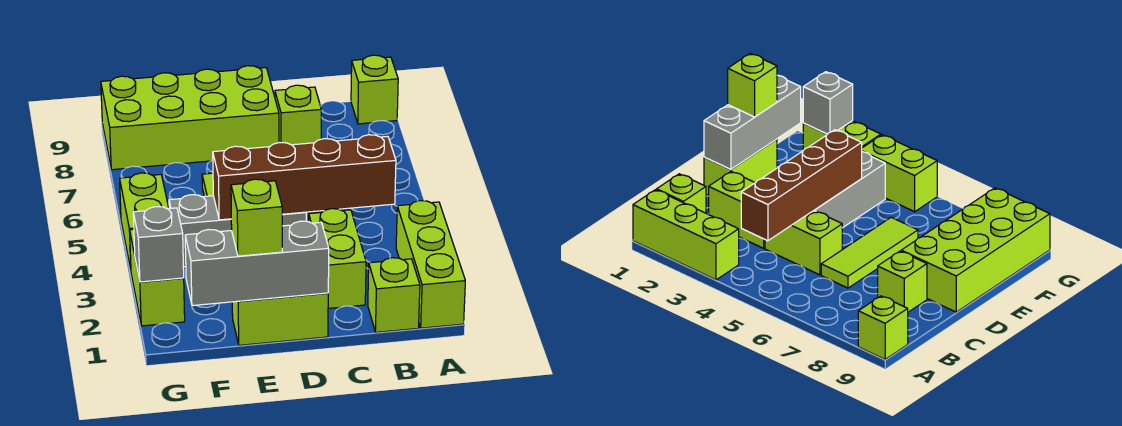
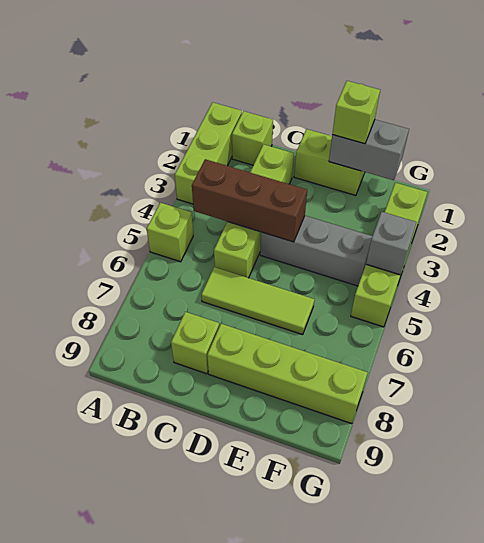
lime 1x1 brick [351,55,398,124] -> lime 1x1 brick moved to [147,203,193,262]
brown 1x4 brick [213,135,396,220] -> brown 1x3 brick [192,159,307,242]
grey 1x3 brick [185,221,329,306] -> grey 1x2 brick [329,120,409,180]
lime 2x4 brick [101,66,279,170] -> lime 1x4 brick [207,324,368,424]
grey 1x1 brick [133,207,184,282] -> grey 1x1 brick moved to [366,212,416,275]

